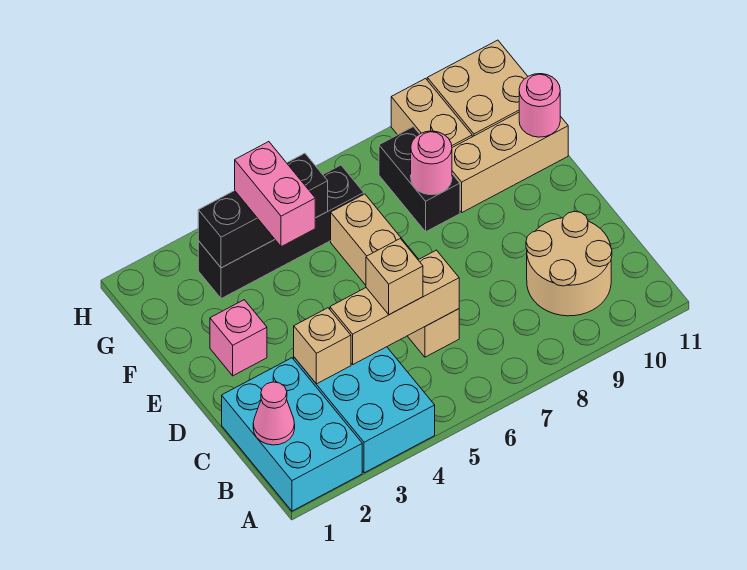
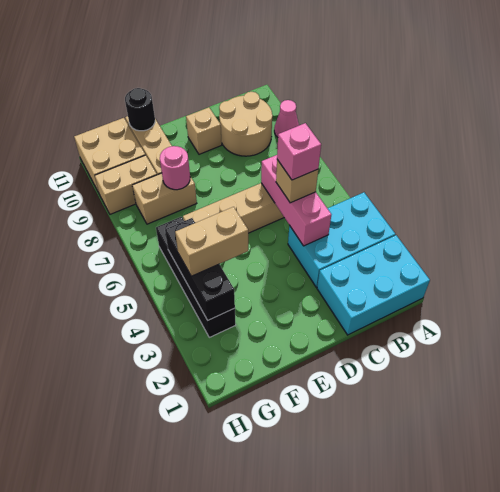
pink 1x1 cone [253,382,295,445] -> pink 1x1 cone moved to [274,100,299,137]
tan 1x1 brick [294,308,351,384] -> tan 1x1 brick moved to [186,107,222,154]
tan 1x3 brick [330,250,459,364] -> pink 1x3 brick [261,155,331,246]
pink 1x1 brick [210,300,267,376] -> pink 1x1 brick moved to [277,123,321,180]
pink 1x2 brick [235,142,315,247] -> tan 1x2 brick [175,207,248,276]
black 1x2 brick [379,127,460,232] -> tan 1x2 brick [132,173,197,224]
pink 1x1 round brick [519,74,560,137] -> black 1x1 round brick [125,88,155,131]

